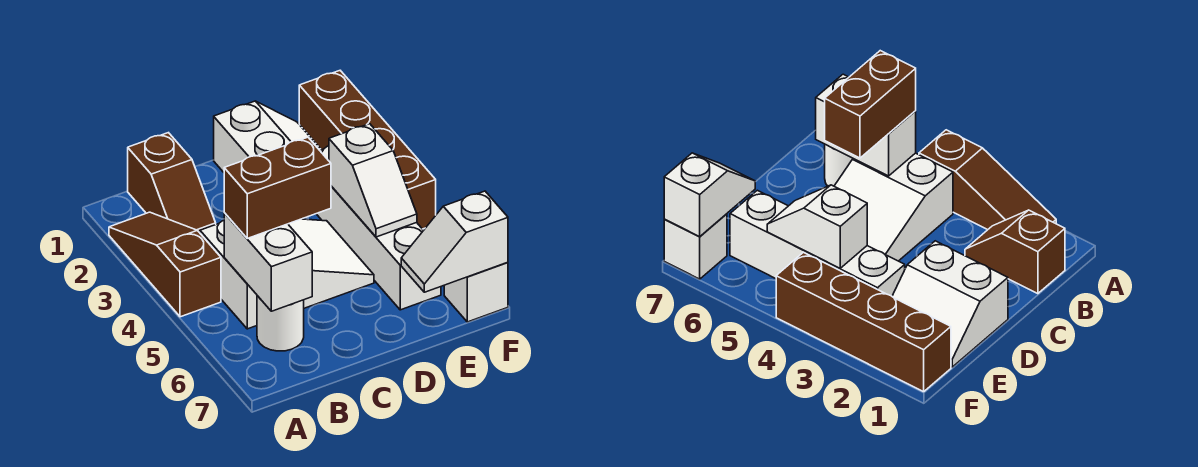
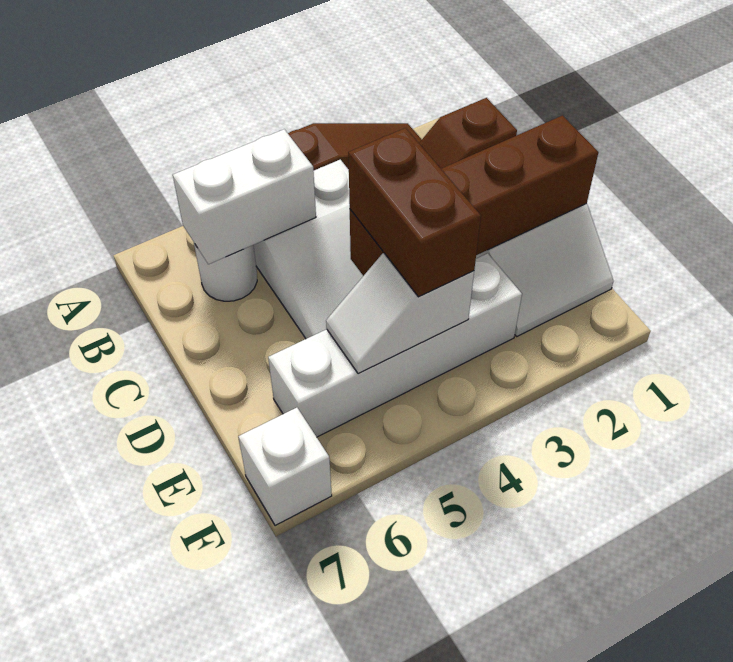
brown 1x2 brick [224,137,331,238] -> brown 1x2 brick moved to [348,128,481,297]
white 1x2 slope [401,191,508,292] -> none
brown 1x4 brick [299,71,436,229] -> brown 1x4 brick moved to [350,116,599,276]

